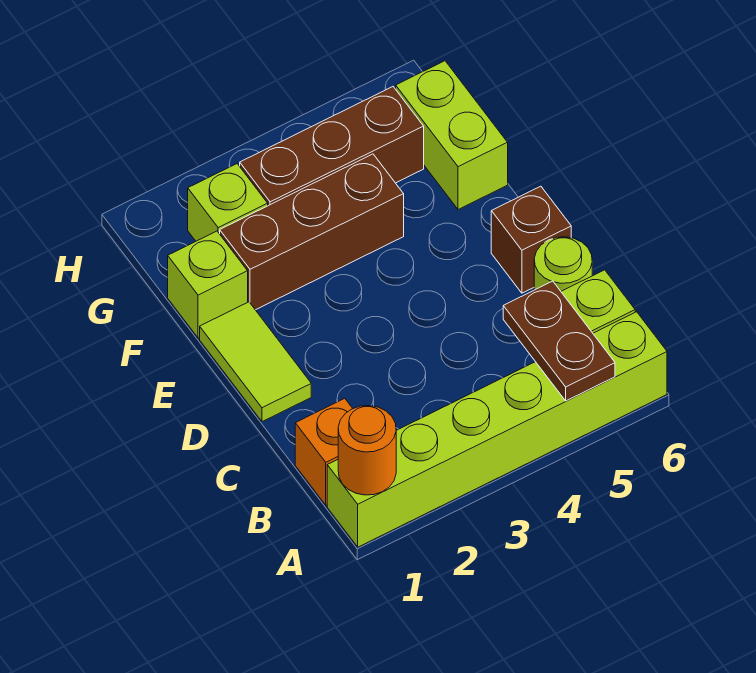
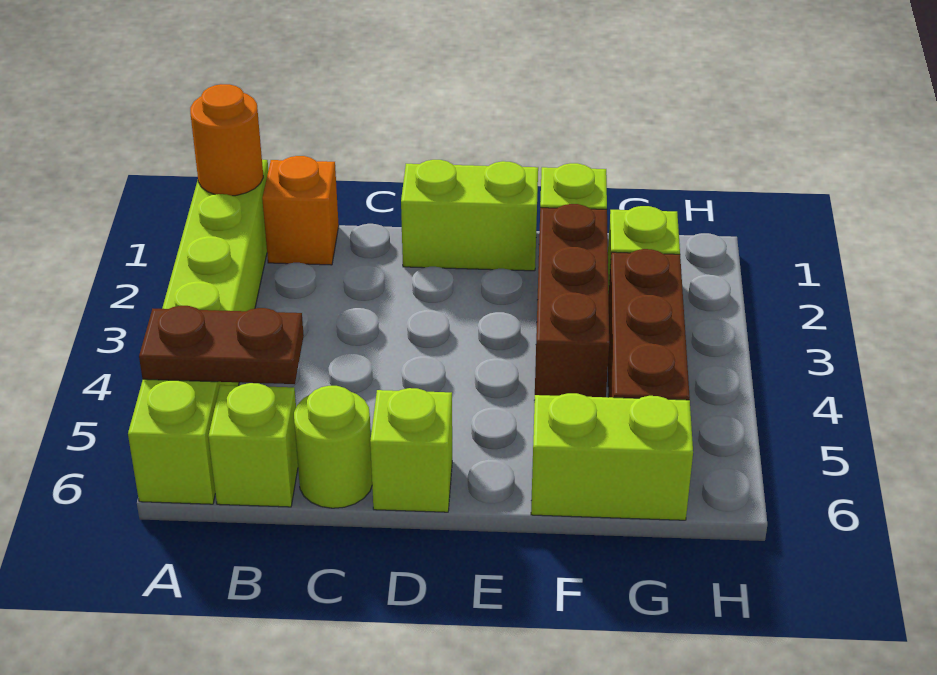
lime 1x2 tile [200,302,311,422] -> lime 1x2 brick [401,160,538,271]
brown 1x1 brick [491,186,571,293] -> lime 1x1 brick [370,388,452,512]

